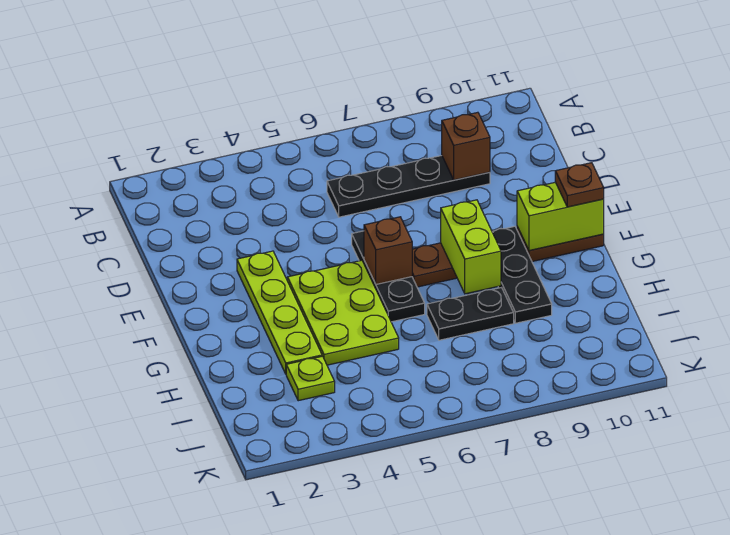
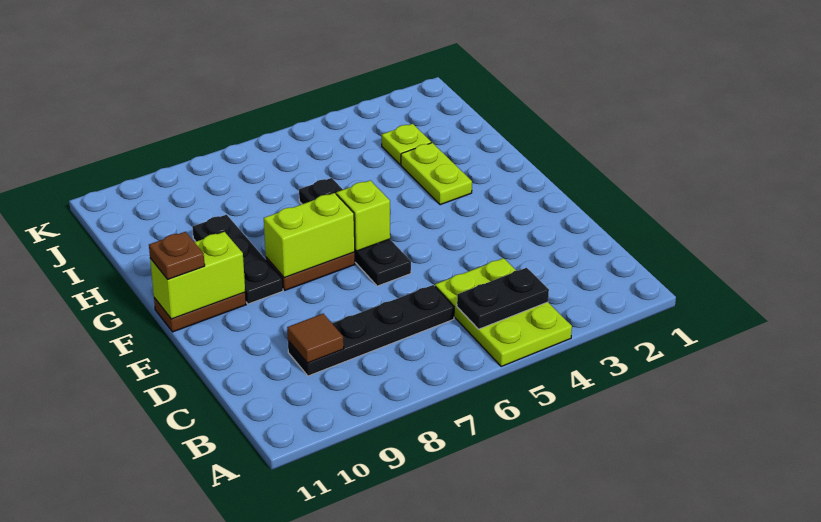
brown 1x1 brick [442,112,490,180] -> brown 1x1 tile [287,314,344,363]
lime 1x4 plate [237,251,322,374] -> lime 1x2 plate [401,143,472,205]
black 1x3 plate [352,231,425,322] -> black 1x4 plate [299,178,411,286]
lime 2x3 plate [287,260,399,365] -> lime 2x3 plate moved to [435,258,572,366]
brown 1x1 brick [364,217,412,284] -> lime 1x1 brick [336,180,390,251]
lime 1x2 brick [441,200,501,294] -> lime 1x2 brick turned to [264,193,355,278]
black 1x2 plate [427,288,514,340] -> black 1x2 plate moved to [457,268,549,329]

